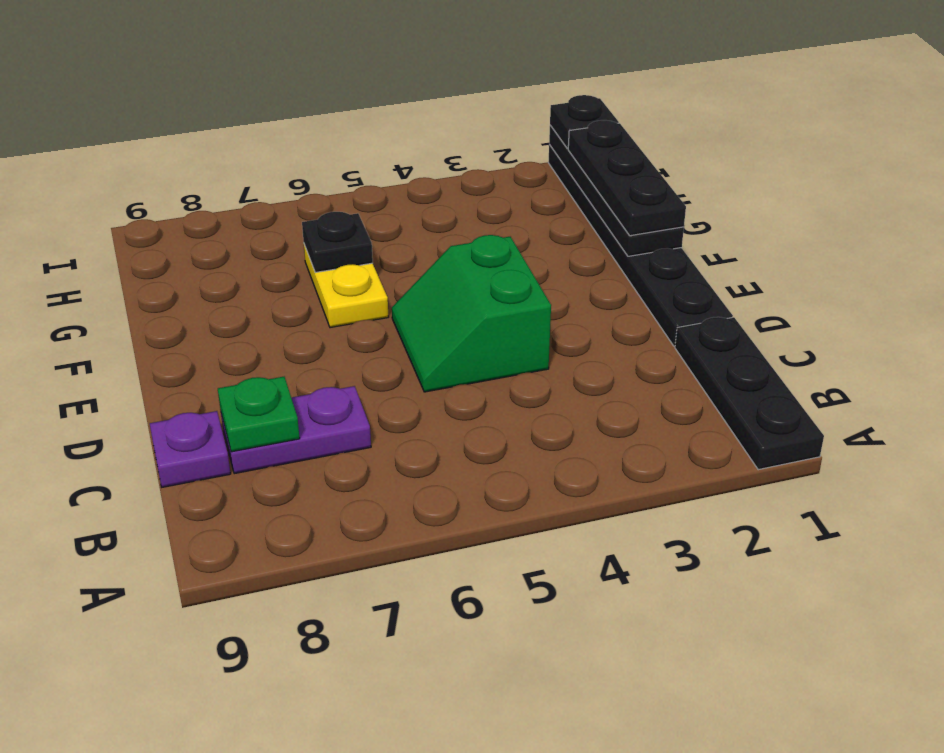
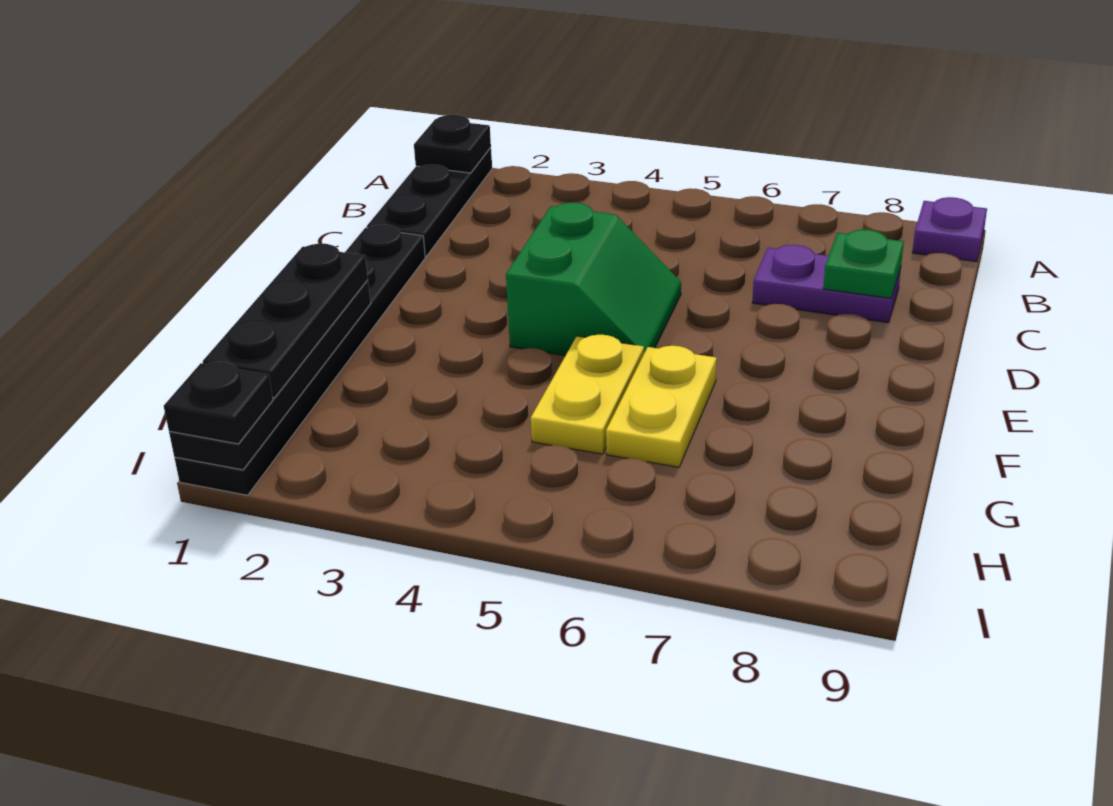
purple 1x1 plate [150,411,231,487] -> purple 1x1 plate moved to [912,197,987,262]
none -> yellow 1x2 plate [531,335,644,454]
black 1x1 plate [302,212,373,272] -> black 1x1 plate moved to [414,115,491,173]

